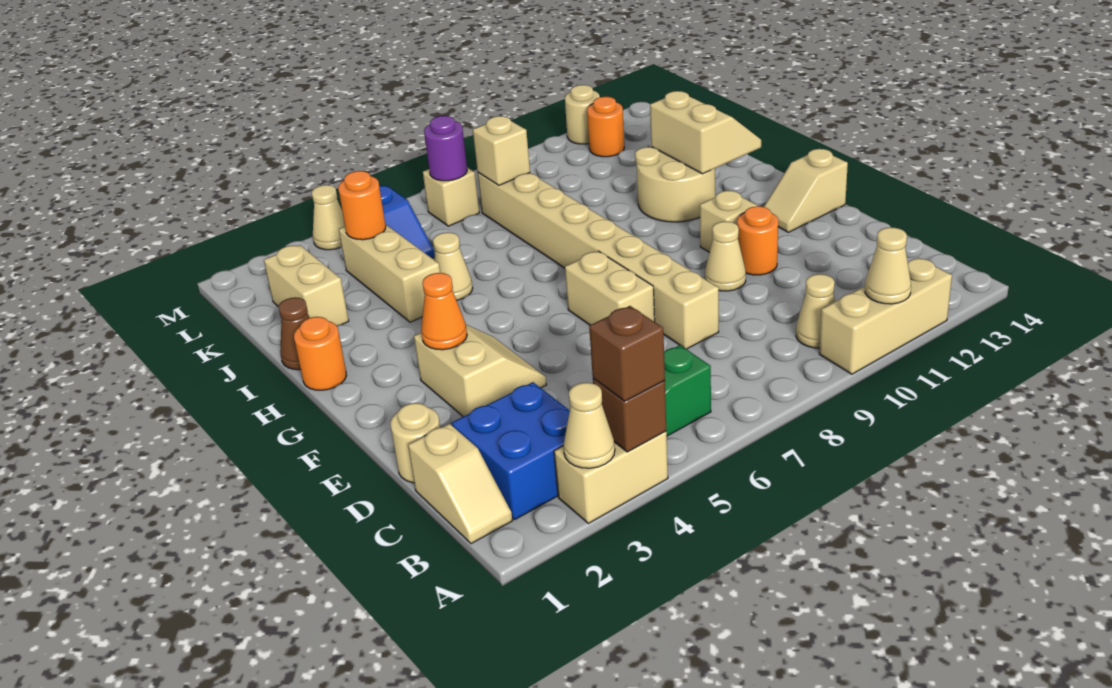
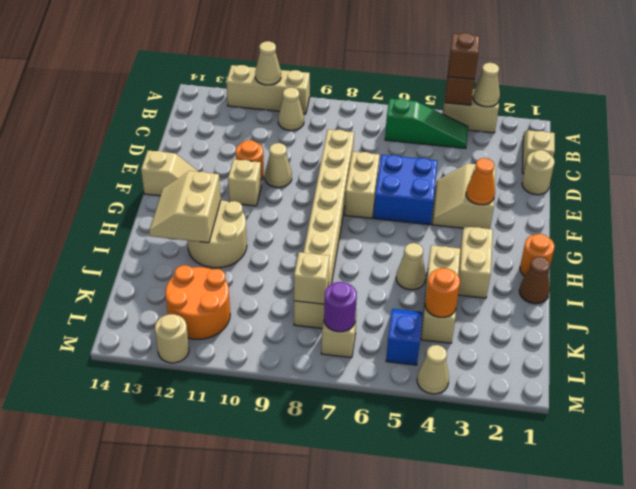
blue 2x2 brick [452,382,570,519] -> blue 2x2 brick moved to [374,155,437,225]
tan 1x2 brick [264,245,349,326] -> tan 1x2 brick moved to [458,226,493,298]
orange 1x1 round brick [587,97,624,157] -> orange 2x2 round brick [165,265,230,339]

